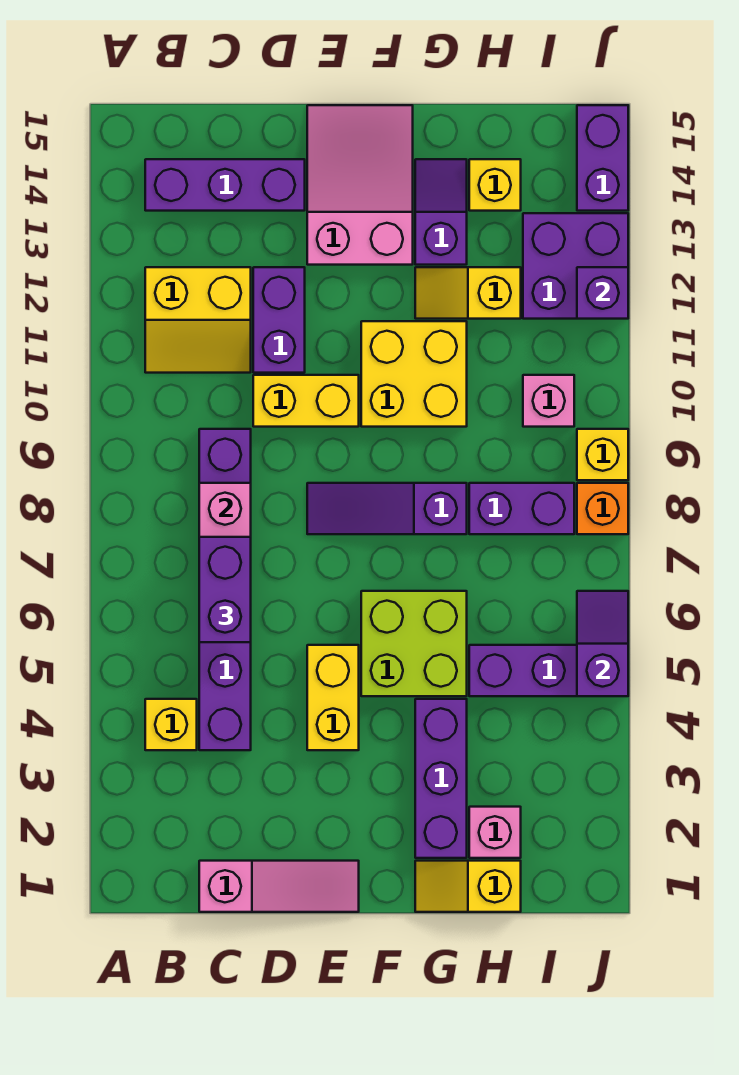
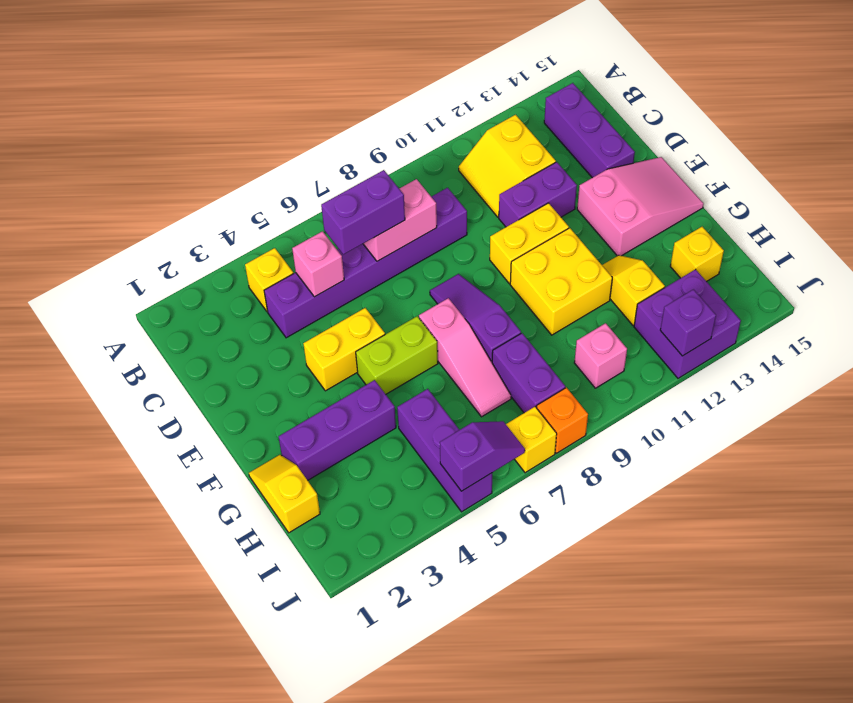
pink 1x3 slope [199,861,359,912] -> pink 1x3 slope moved to [419,298,511,417]
yellow 1x2 brick [253,375,359,427] -> yellow 1x2 brick turned to [490,203,569,284]
lime 2x2 brick [361,591,467,696] -> lime 1x2 brick [356,316,438,394]
purple 1x2 slope [415,159,467,265] -> none
pink 1x1 brick [469,807,521,858] -> pink 1x1 brick moved to [292,231,344,297]
yellow 1x1 brick [577,429,628,480] -> yellow 1x1 brick moved to [506,407,557,473]
purple 1x2 brick [577,105,628,211] -> none

